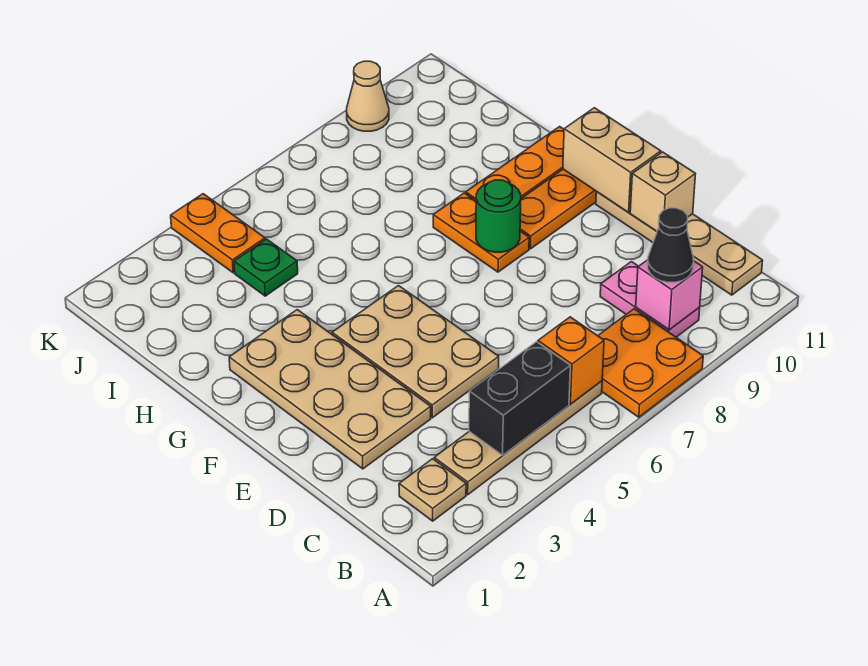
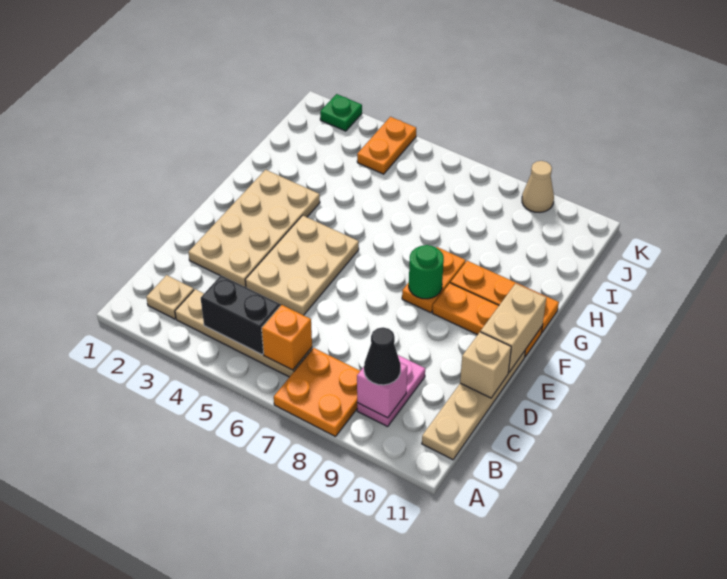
green 1x1 plate [234,239,298,296] -> green 1x1 plate moved to [320,94,362,131]

